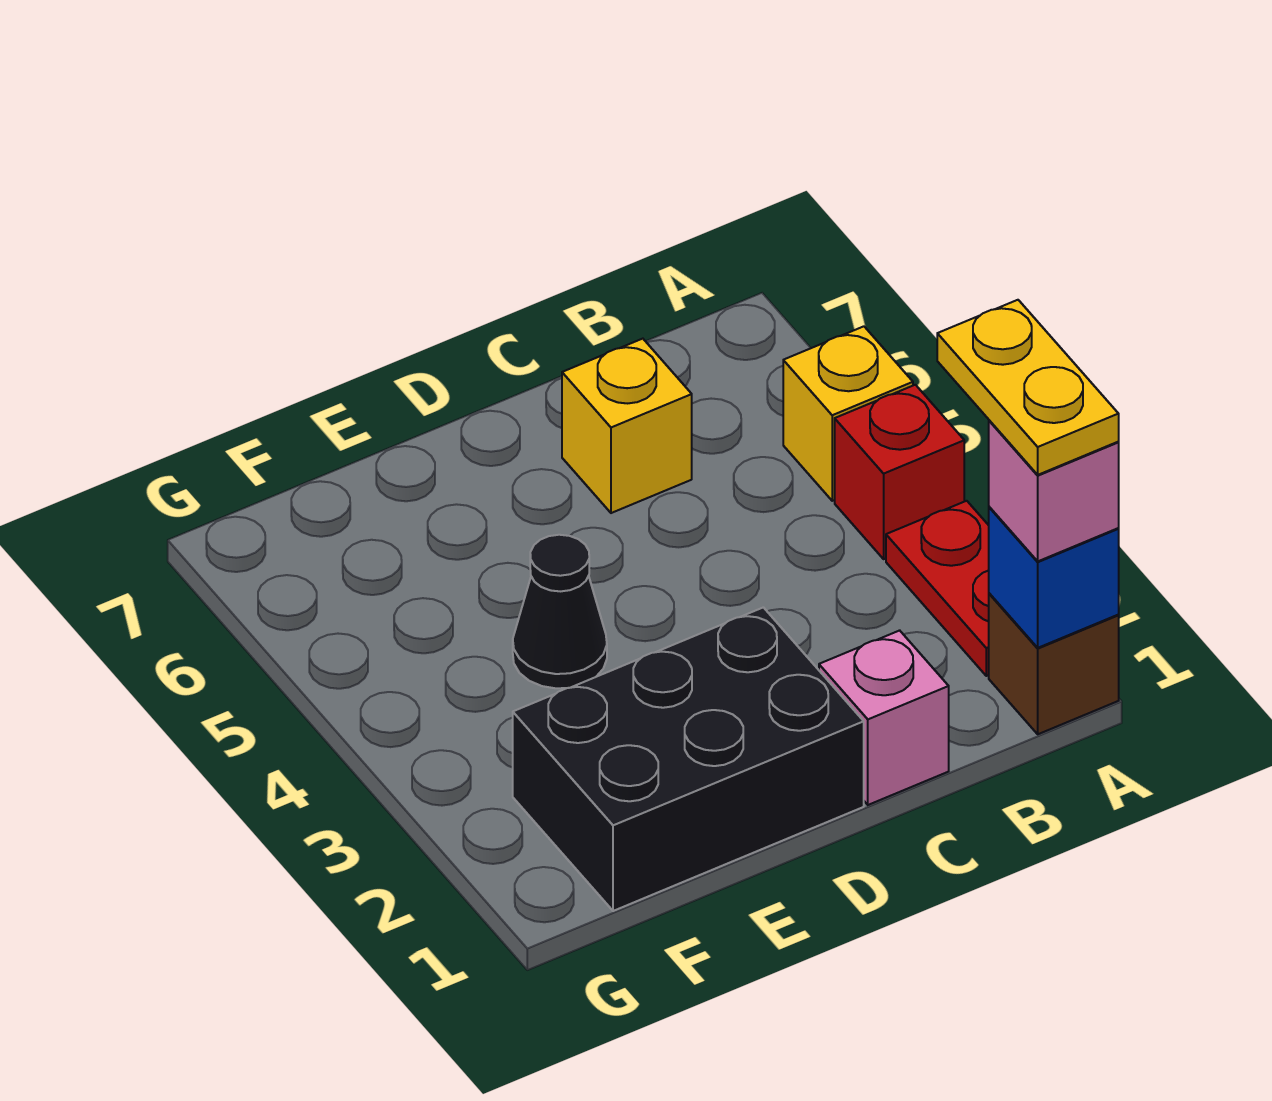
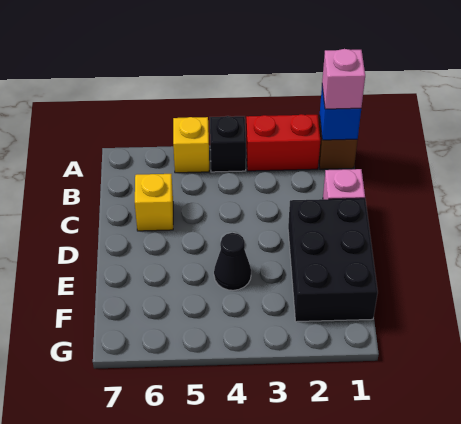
yellow 1x2 plate [937,300,1119,475] -> none
red 1x2 plate [886,501,989,676] -> red 1x2 brick [246,114,320,171]
red 1x1 brick [835,385,964,559] -> black 1x1 brick [210,116,246,172]

